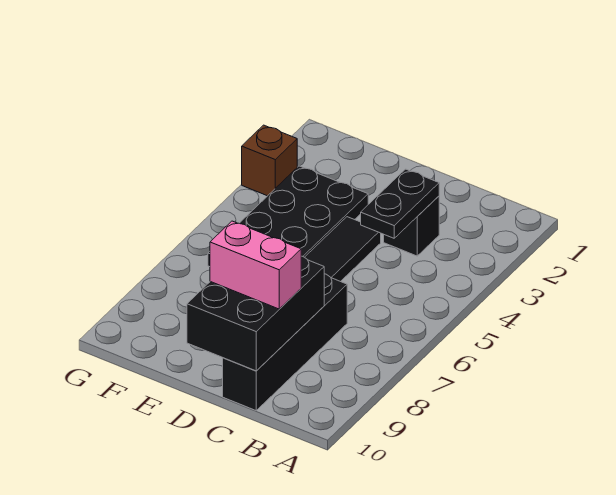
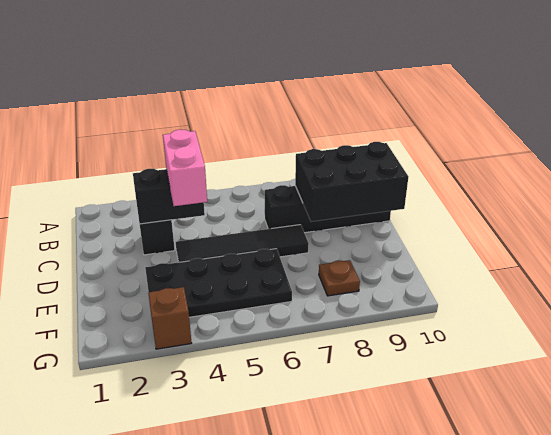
black 1x2 plate [361,169,439,238] -> black 1x2 brick [133,169,205,224]
pink 1x2 brick [210,221,301,309] -> pink 1x2 brick moved to [163,129,207,206]
none -> brown 1x1 plate [319,260,360,296]

